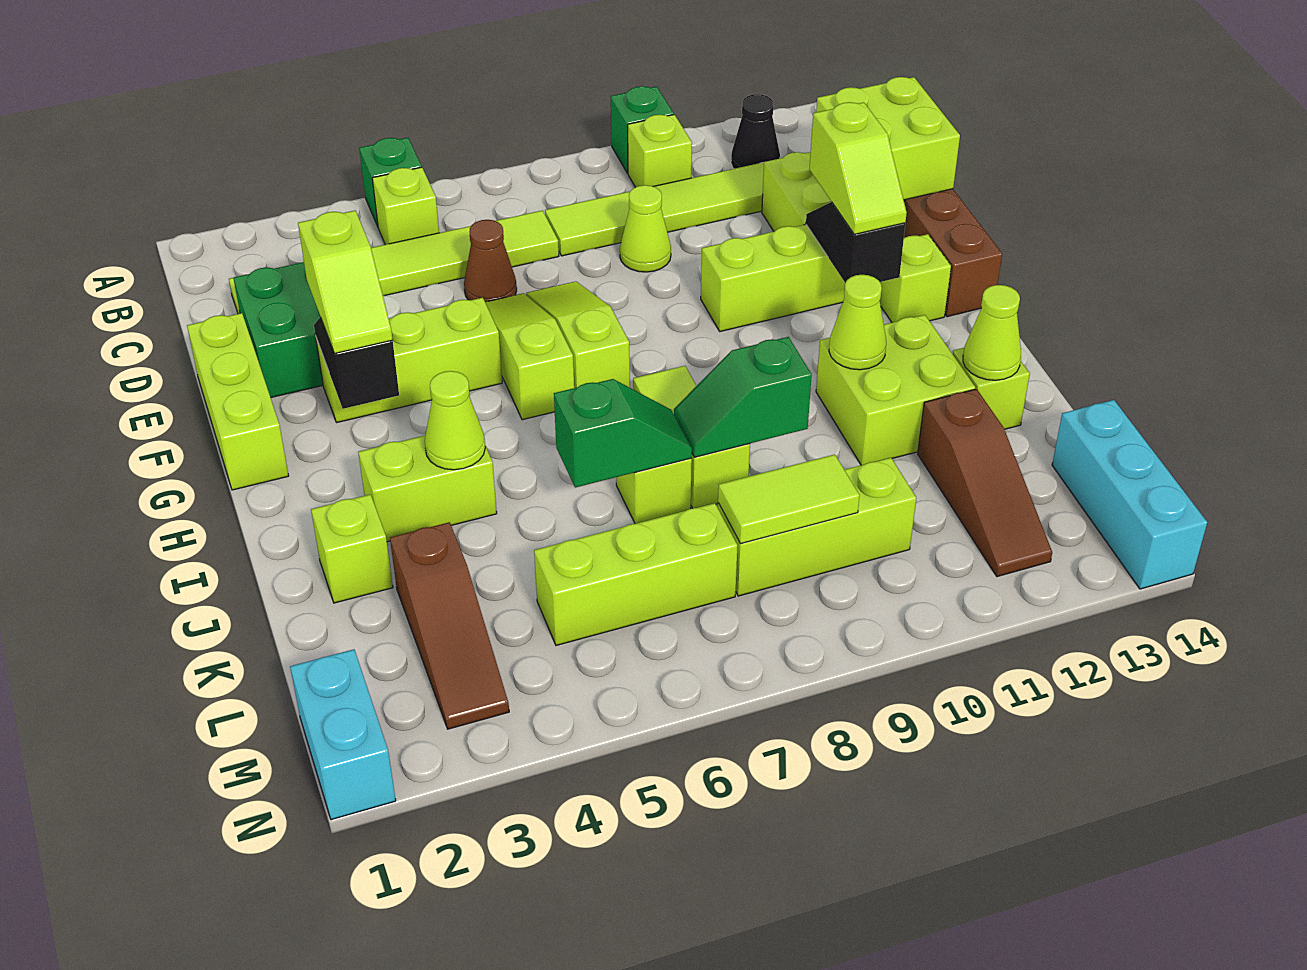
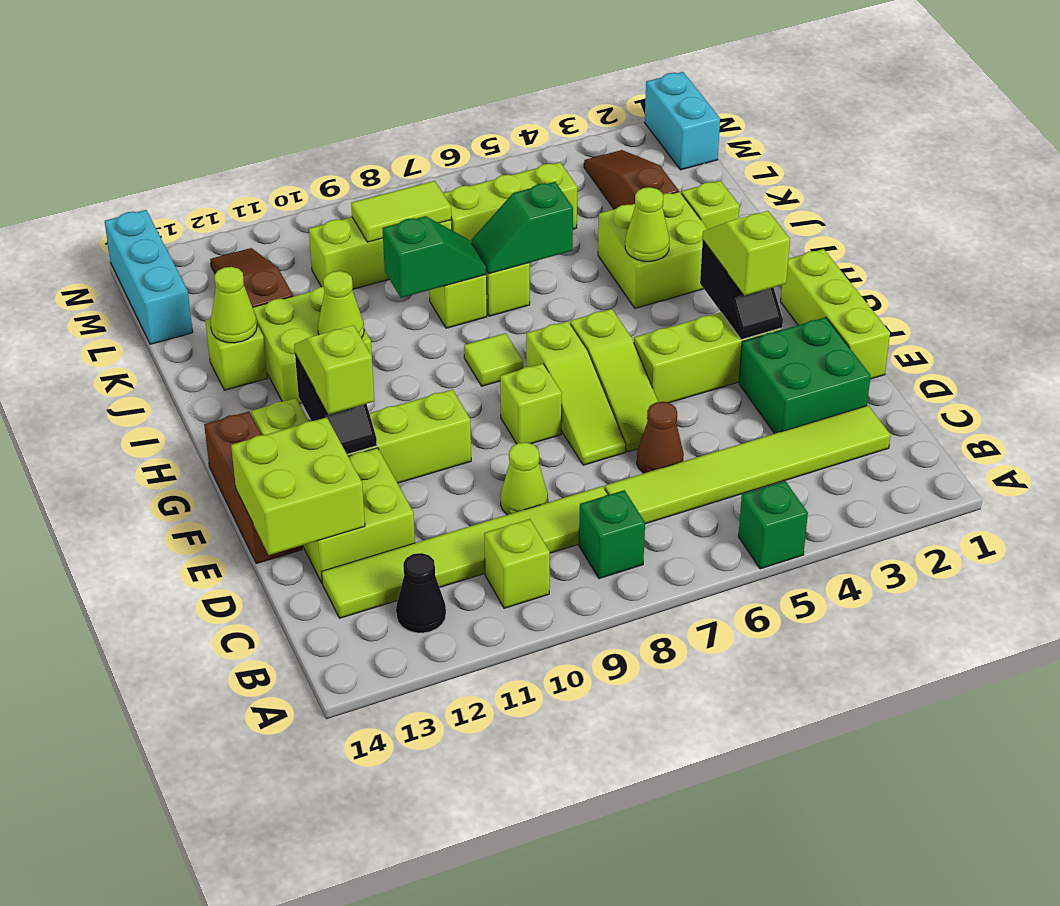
green 1x1 brick [611,86,674,173] -> green 1x1 brick moved to [579,490,645,579]
lime 1x1 brick [372,167,439,245] -> lime 1x1 brick moved to [500,364,562,444]
lime 1x2 brick [358,436,497,542] -> lime 2x2 brick [598,192,708,308]

